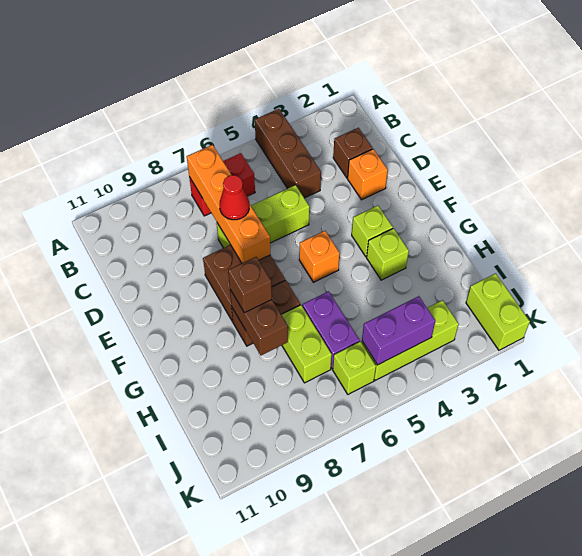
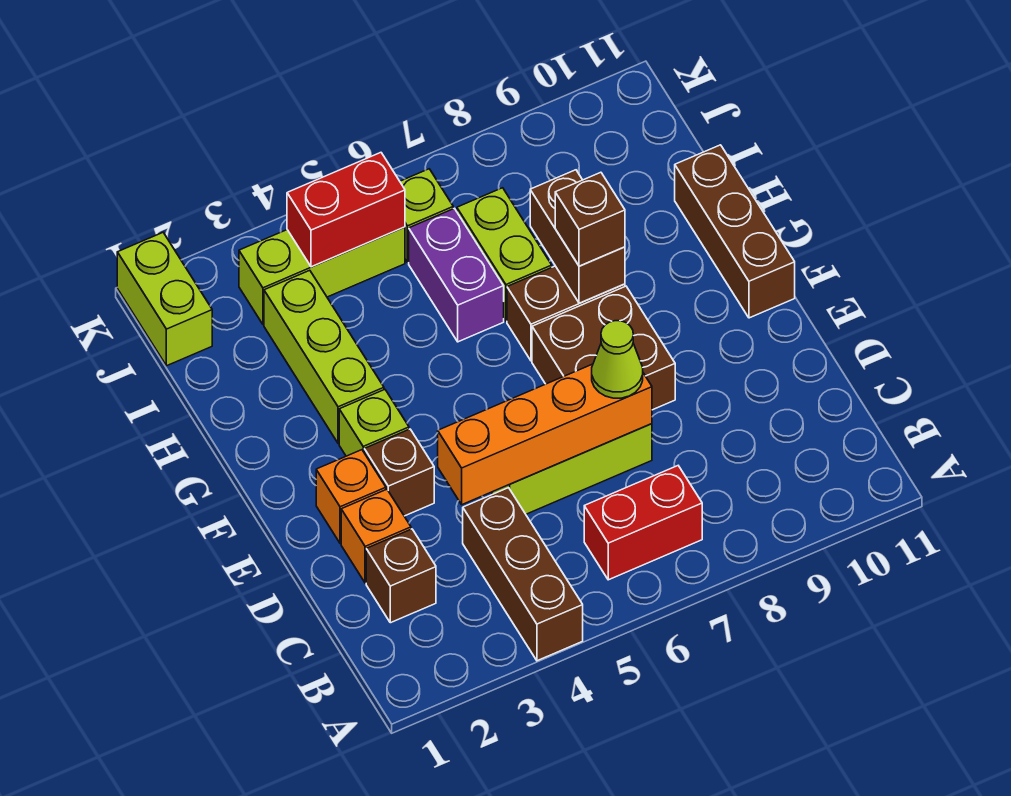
orange 1x4 brick [187,145,270,263] -> orange 1x4 brick turned to [438,364,652,505]
red 1x1 cone [220,175,249,220] -> lime 1x1 cone [592,321,643,398]
none -> brown 1x1 brick [364,429,434,516]
orange 1x1 brick [299,231,340,282] -> orange 1x1 brick moved to [316,450,386,543]
none -> brown 1x3 brick [675,145,795,318]
lime 1x1 brick [367,228,409,280] -> lime 1x3 brick [264,270,384,443]
purple 1x2 brick [362,296,435,365] -> red 1x2 brick [287,153,405,267]

